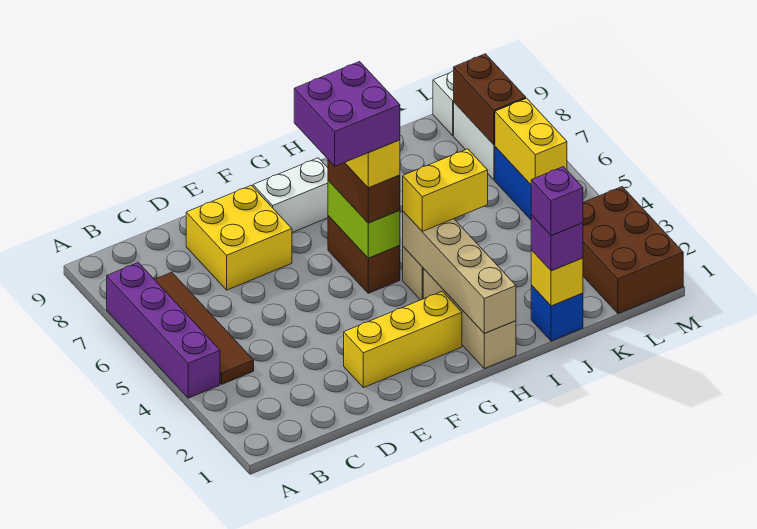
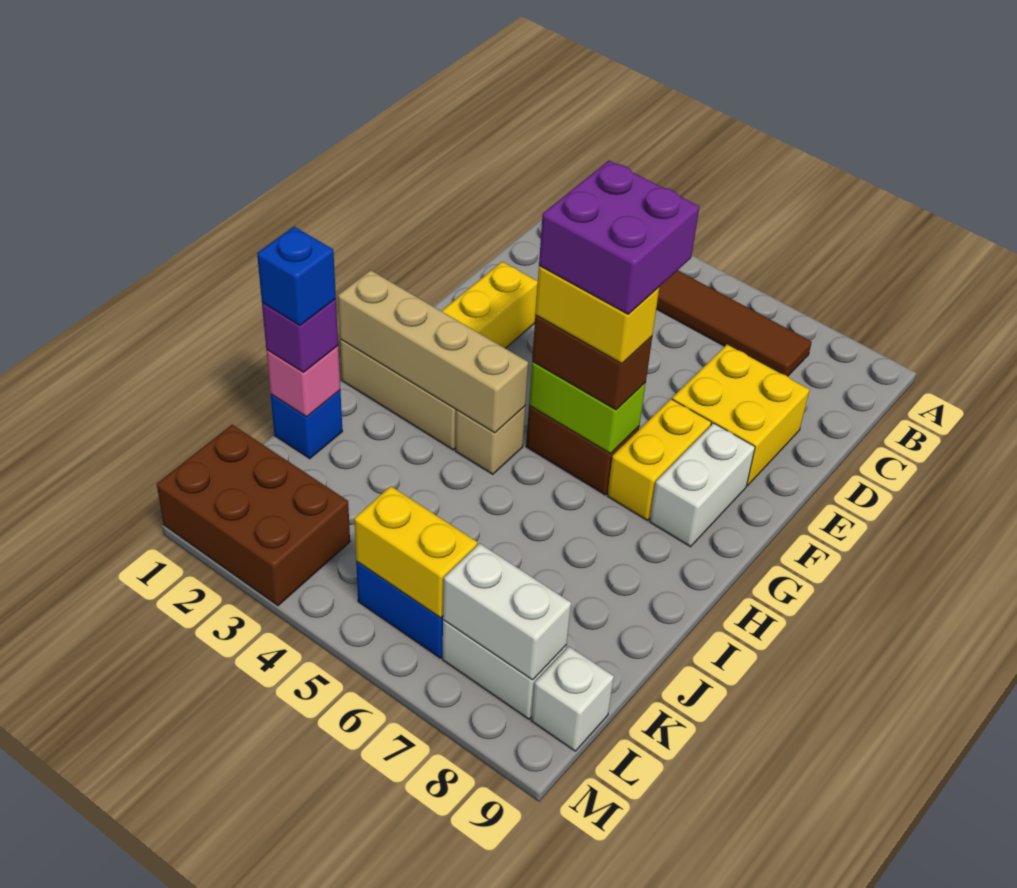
purple 1x4 brick [107,263,220,398] -> none
yellow 1x2 brick [403,149,488,231] -> yellow 1x2 brick moved to [607,399,711,520]
yellow 1x1 brick [531,250,583,306] -> pink 1x1 brick [266,346,340,417]
purple 1x1 brick [531,167,583,236] -> blue 1x1 brick [257,227,336,326]
brown 1x2 brick [454,54,526,145] -> white 1x2 brick [443,544,571,680]

